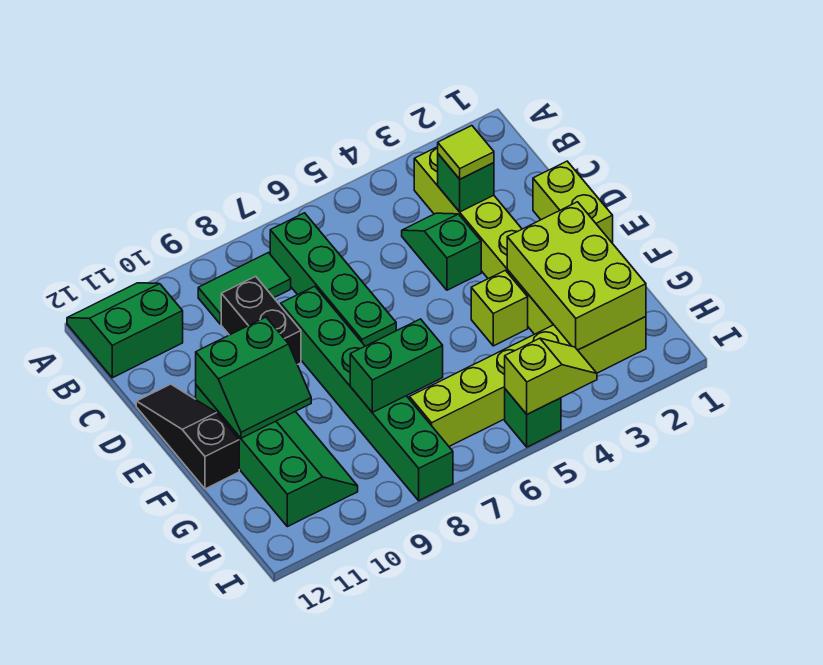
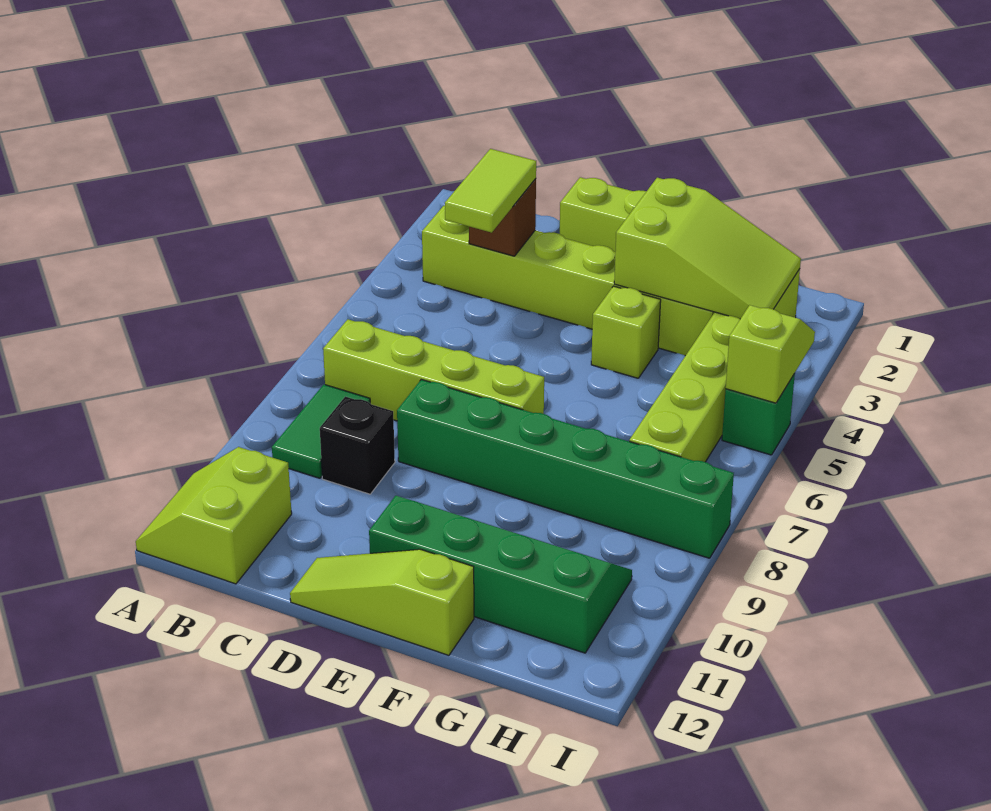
green 2x2 slope [67,283,183,378] -> lime 2x2 slope [136,447,292,584]
green 1x4 brick [270,213,396,346] -> lime 1x4 brick [323,319,544,421]
green 1x1 brick [438,154,494,212] -> brown 1x1 brick [469,179,536,256]
lime 1x1 tile [438,126,494,179] -> lime 1x2 tile [445,149,536,233]
green 1x2 slope [402,213,481,290] -> none
black 1x2 brick [221,276,301,365] -> black 1x1 brick [320,397,395,494]
black 1x3 slope [136,384,239,489] -> lime 1x3 slope [290,549,474,655]
green 2x2 slope [196,317,311,438] -> none
lime 2x3 brick [507,202,646,350] -> lime 2x3 slope [614,178,801,319]
green 1x2 brick [350,319,443,412] -> none

